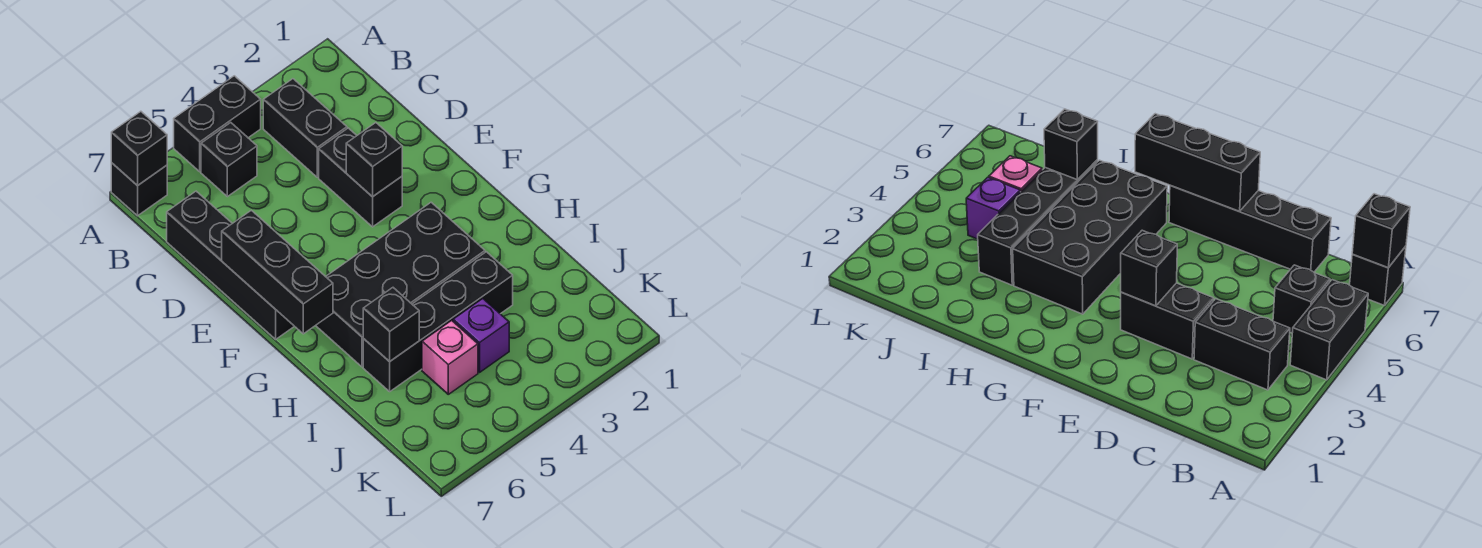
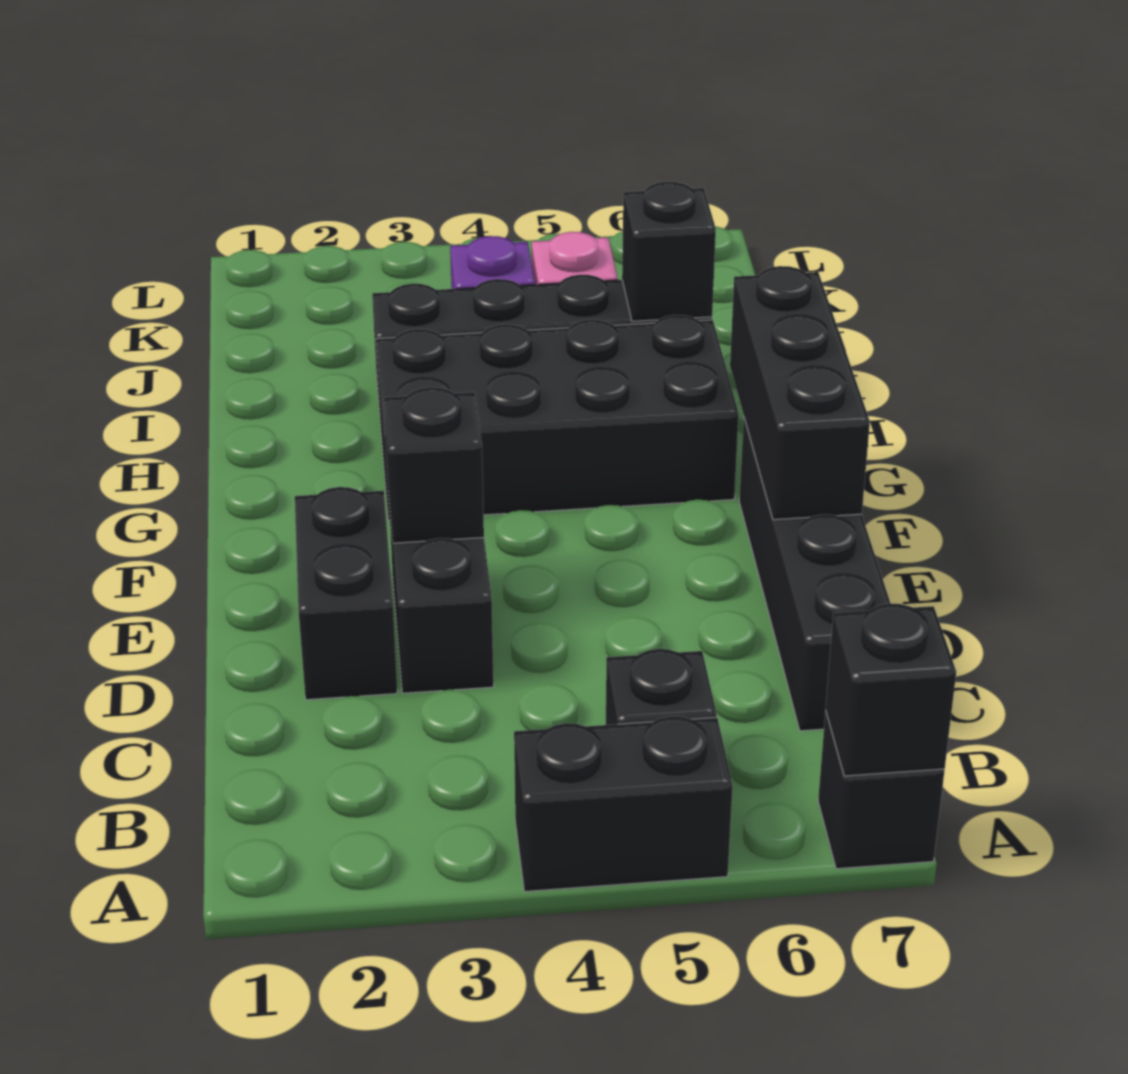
black 1x2 brick [263,79,347,177] -> black 1x2 brick moved to [295,487,398,700]

